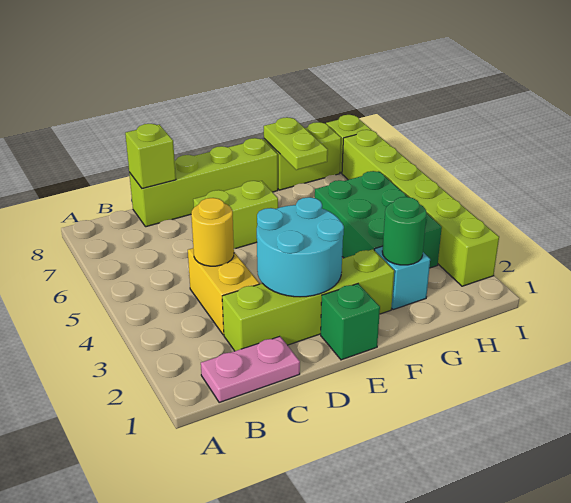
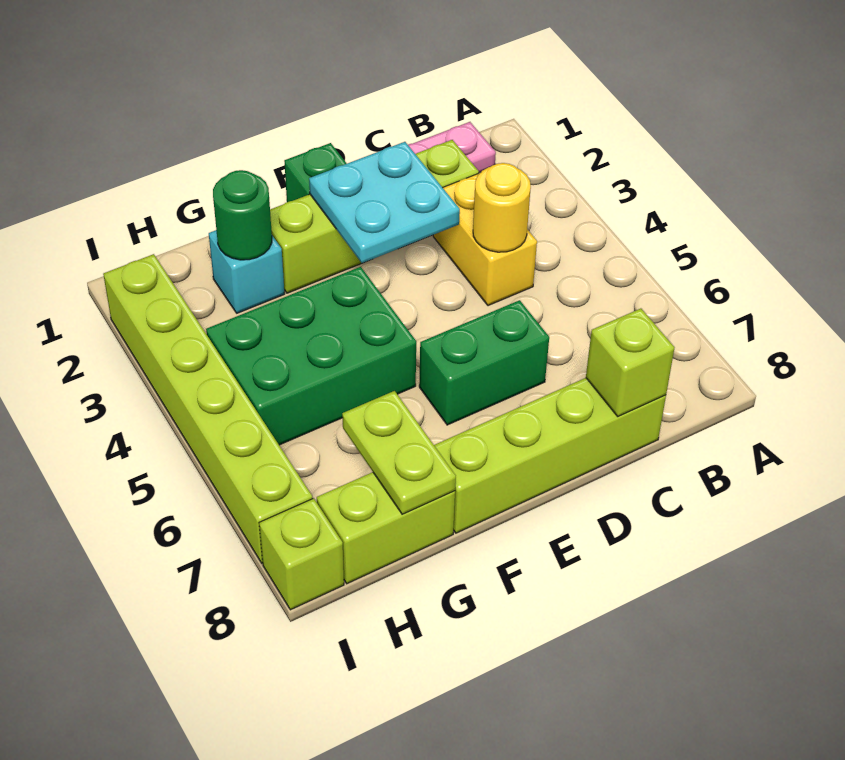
cyan 2x2 round brick [257,197,344,297] -> cyan 2x2 plate [309,142,460,263]
lime 1x2 brick [193,181,278,249] -> green 1x2 brick [419,300,549,425]
green 2x3 brick [315,171,442,268] -> green 2x3 brick turned to [206,267,416,445]

